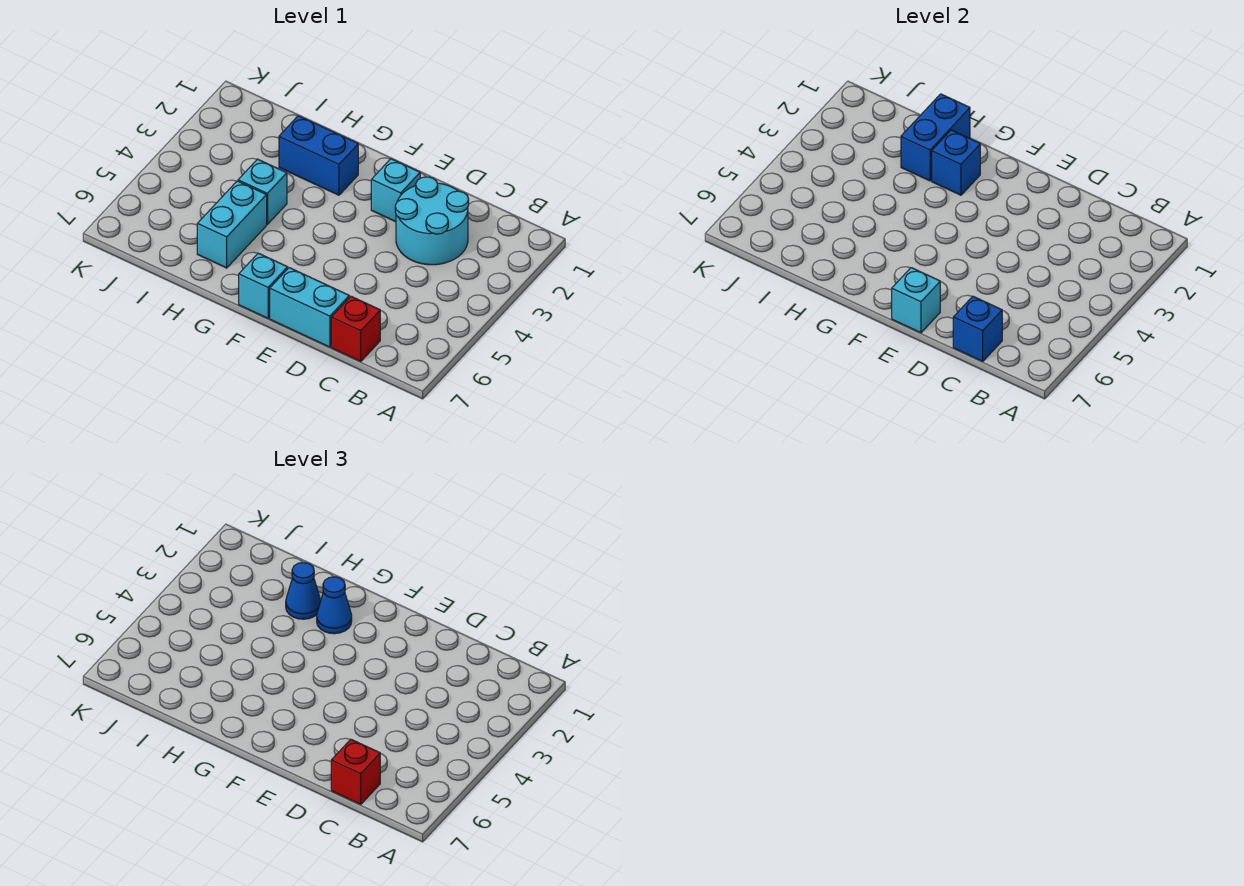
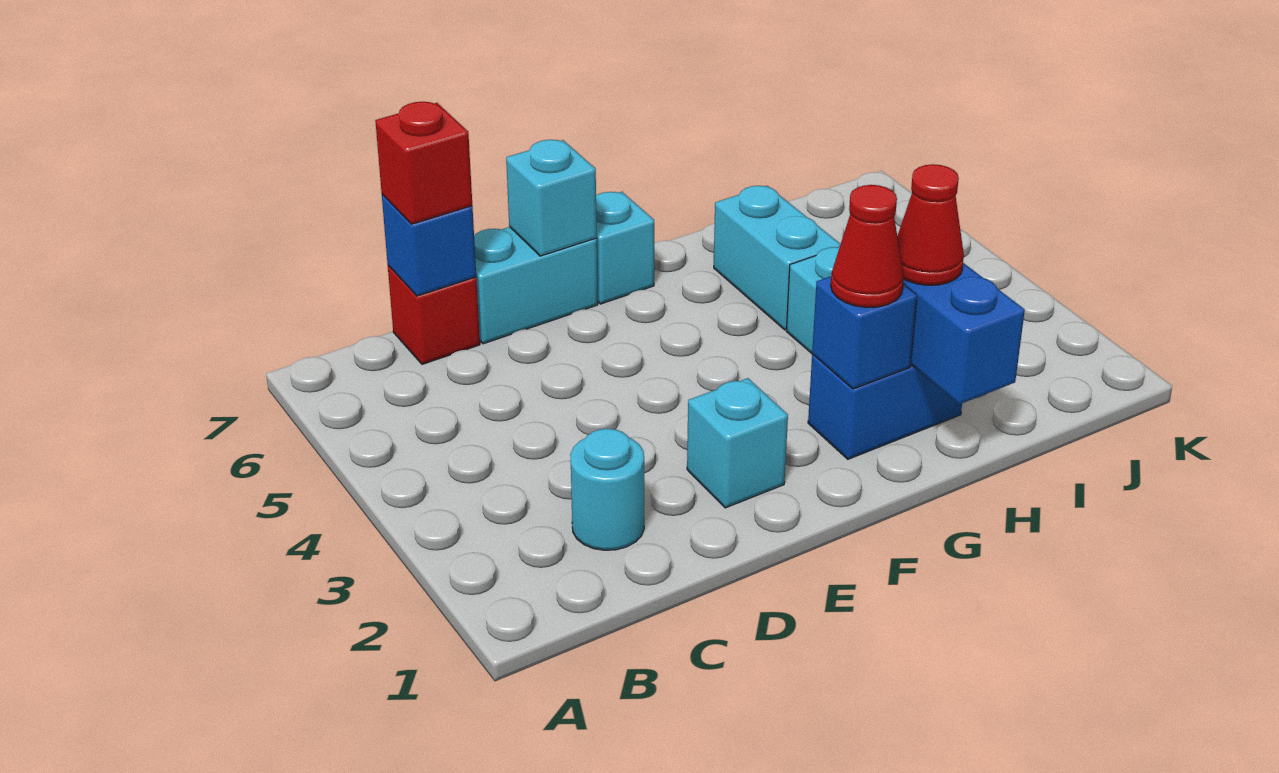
cyan 2x2 round brick [395,177,469,265] -> cyan 1x1 round brick [570,429,644,550]
blue 1x1 cone [317,577,352,634] -> red 1x1 cone [831,185,904,308]
blue 1x1 cone [286,562,321,619] -> red 1x1 cone [897,164,964,285]

